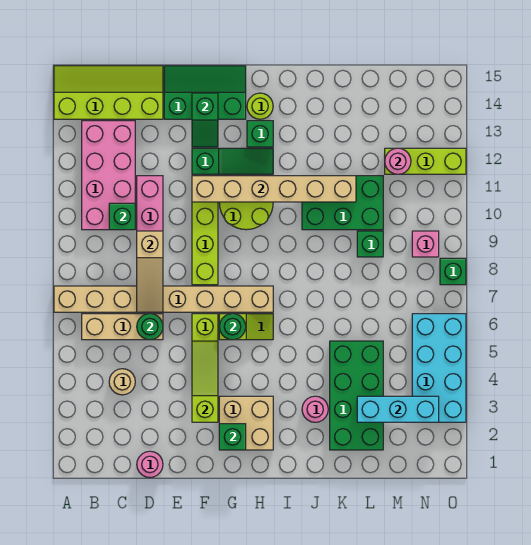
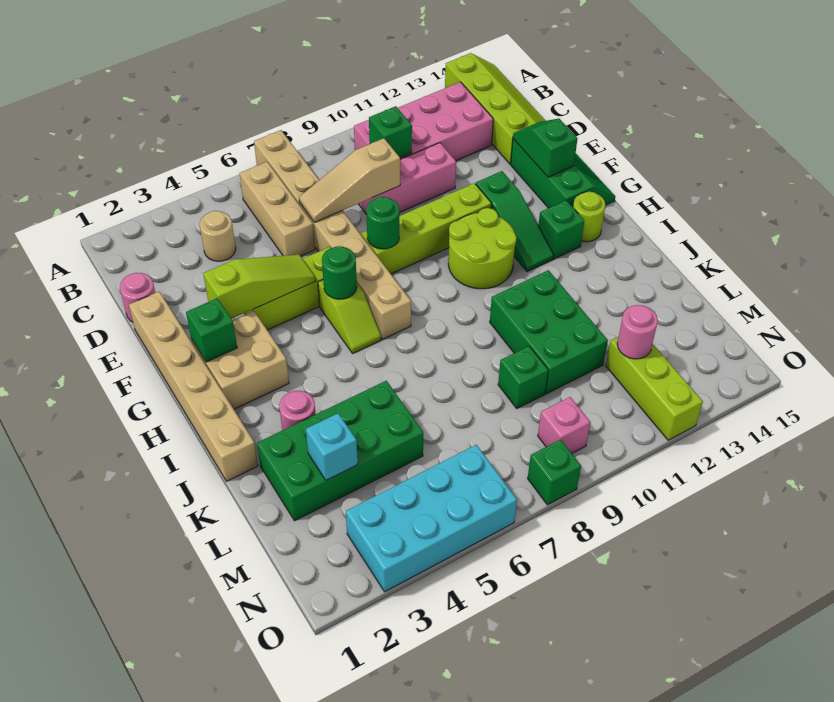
green 1x1 round brick [137,314,163,340] -> green 1x1 round brick moved to [366,197,399,249]
tan 1x6 brick [192,176,356,202] -> tan 1x6 brick moved to [129,292,258,481]
green 1x2 slope [192,93,218,147] -> green 1x2 slope turned to [513,119,577,177]
cyan 1x3 brick [357,396,439,422] -> cyan 1x1 brick [306,413,358,480]

